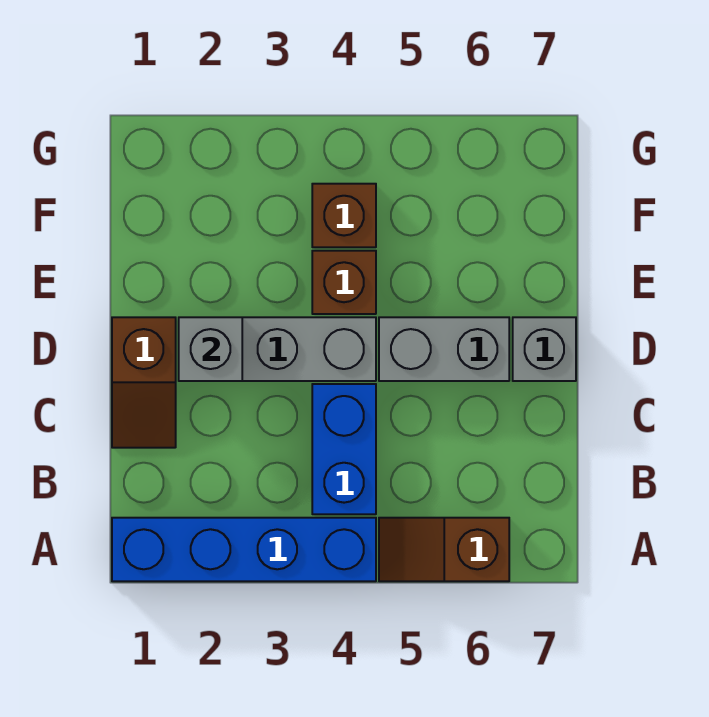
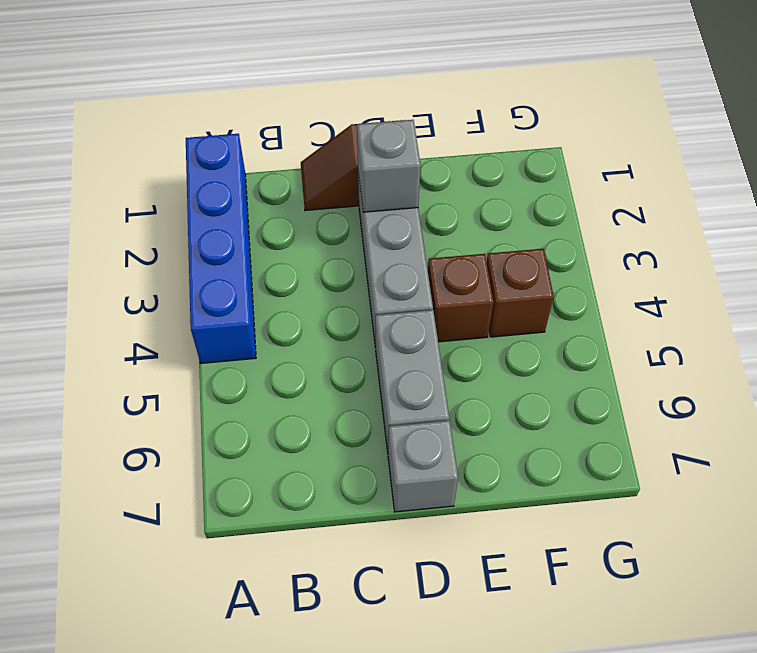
brown 1x2 slope [379,518,509,581] -> none
blue 1x2 brick [312,384,376,514] -> none

